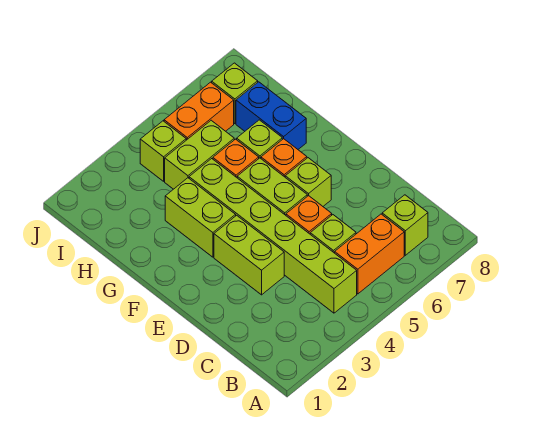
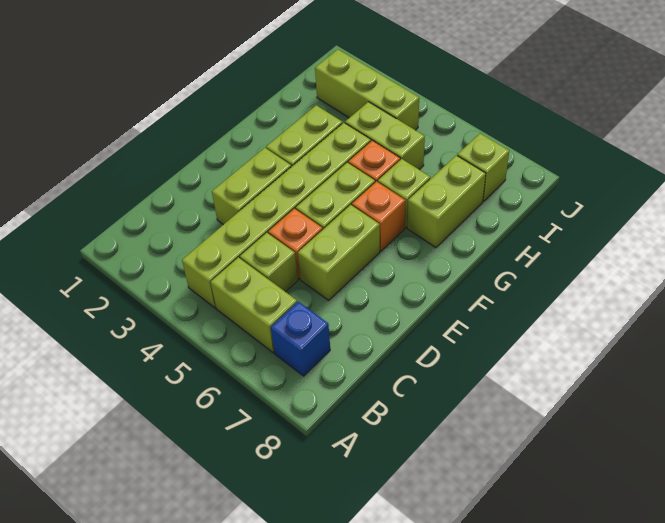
orange 1x2 brick [335,214,404,294] -> lime 1x2 brick [211,257,297,353]
lime 1x1 brick [382,195,428,255] -> blue 1x1 brick [271,302,330,376]
lime 1x1 brick [285,158,331,206] -> lime 1x2 brick [298,205,380,300]
blue 1x2 brick [236,82,306,149] -> lime 1x2 brick [407,155,486,248]
lime 1x1 brick [140,121,186,181] -> lime 1x3 brick [315,49,419,130]
orange 1x2 brick [164,82,234,140] -> none

